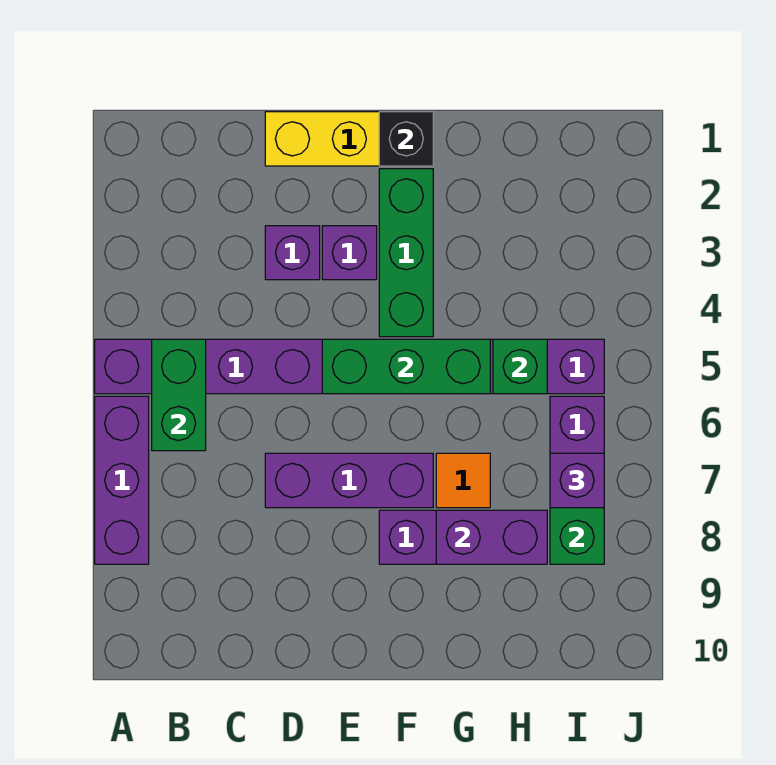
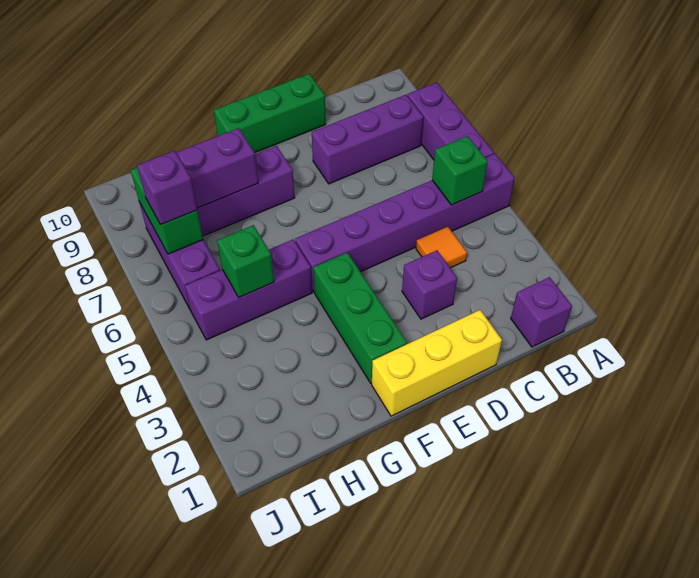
green 1x2 brick [152,339,206,451] -> green 1x1 brick [432,136,488,205]
purple 1x3 brick [265,453,433,508] -> purple 1x3 brick moved to [312,95,423,184]
purple 1x1 brick [322,226,377,280] -> purple 1x1 brick moved to [511,277,572,347]
green 1x3 brick [322,339,490,394] -> green 1x3 brick moved to [214,74,326,153]
black 1x1 brick [379,112,433,166] -> none
orange 1x1 tile [436,453,490,508] -> orange 1x1 tile moved to [416,227,467,268]

